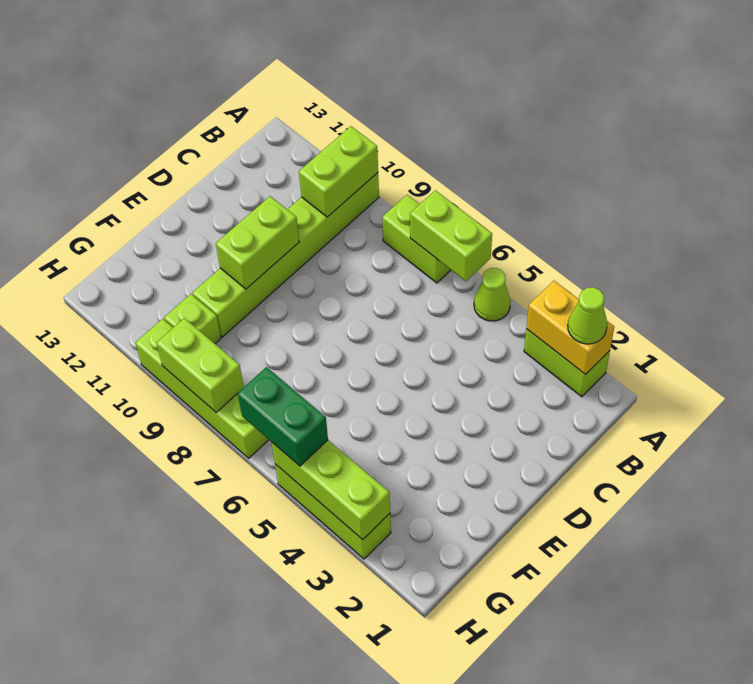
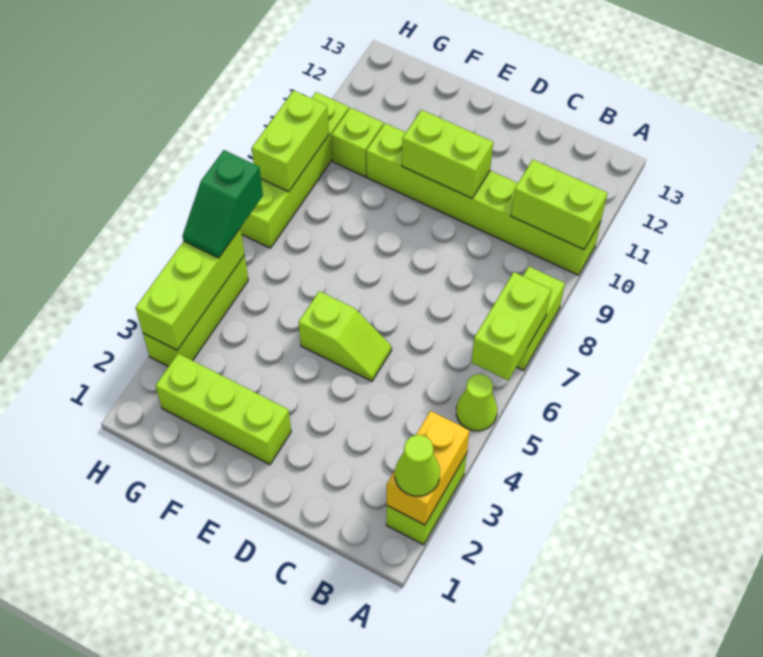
none -> lime 1x2 slope [299,291,392,381]
none -> lime 1x3 brick [155,353,291,465]
green 1x2 brick [238,367,328,466] -> green 1x2 slope [183,150,263,258]

